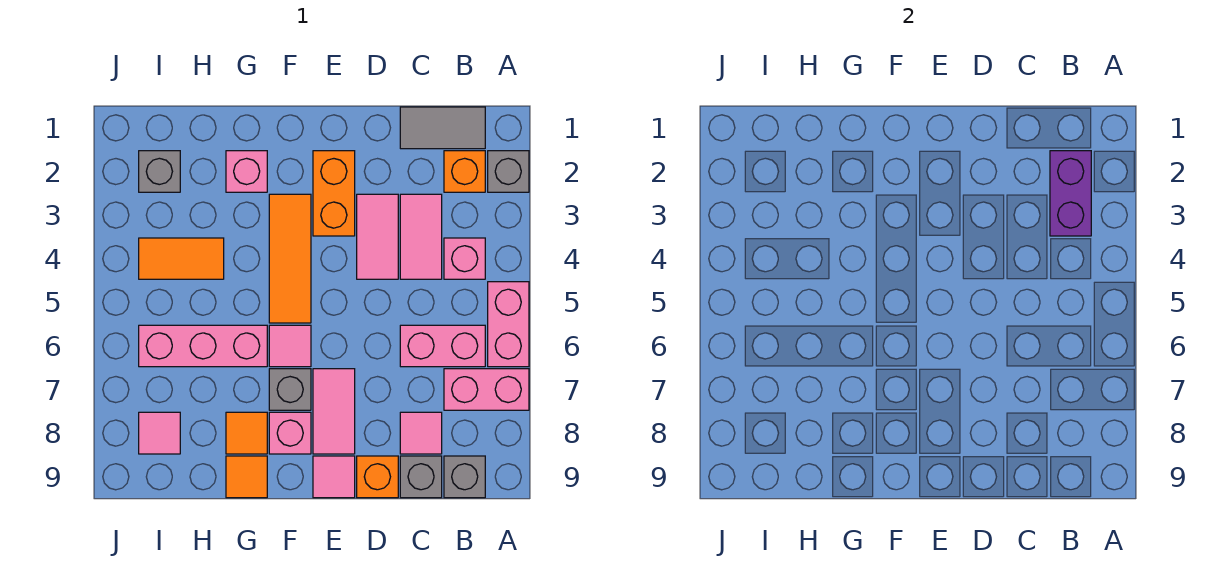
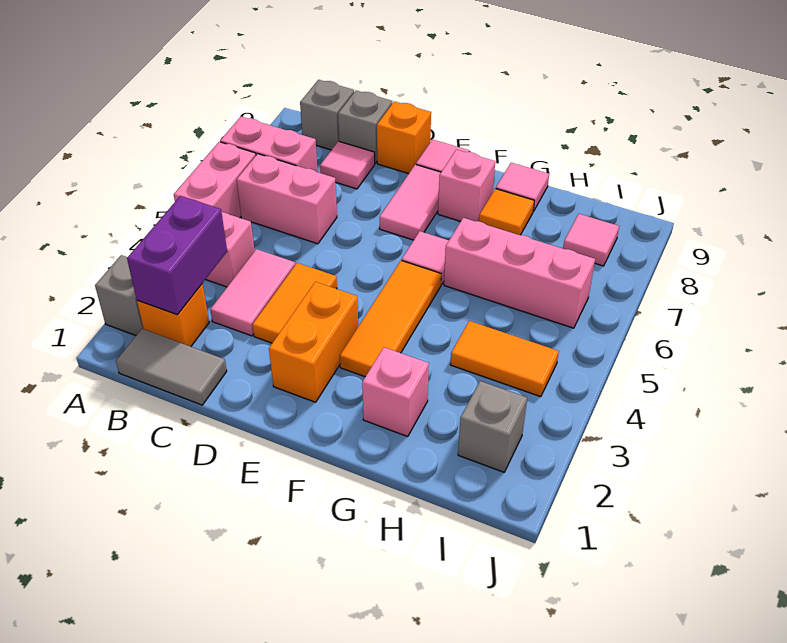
pink 1x2 tile [357,194,398,279] -> orange 1x2 tile [253,263,337,343]
grey 1x1 brick [269,369,311,410] -> none
orange 1x1 tile [226,456,267,498] -> pink 1x1 tile [496,163,549,211]

